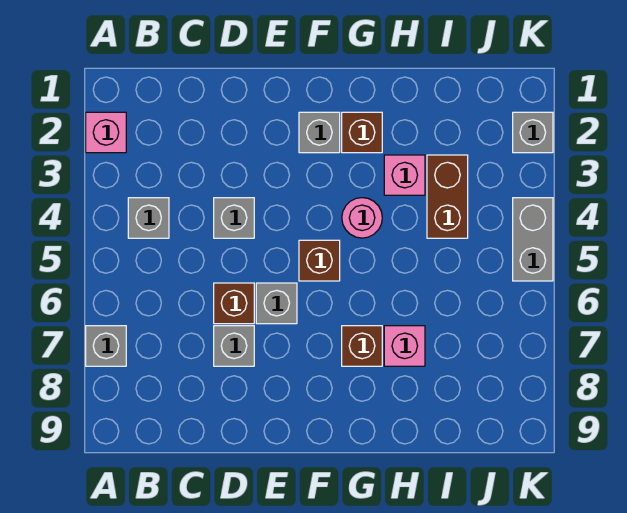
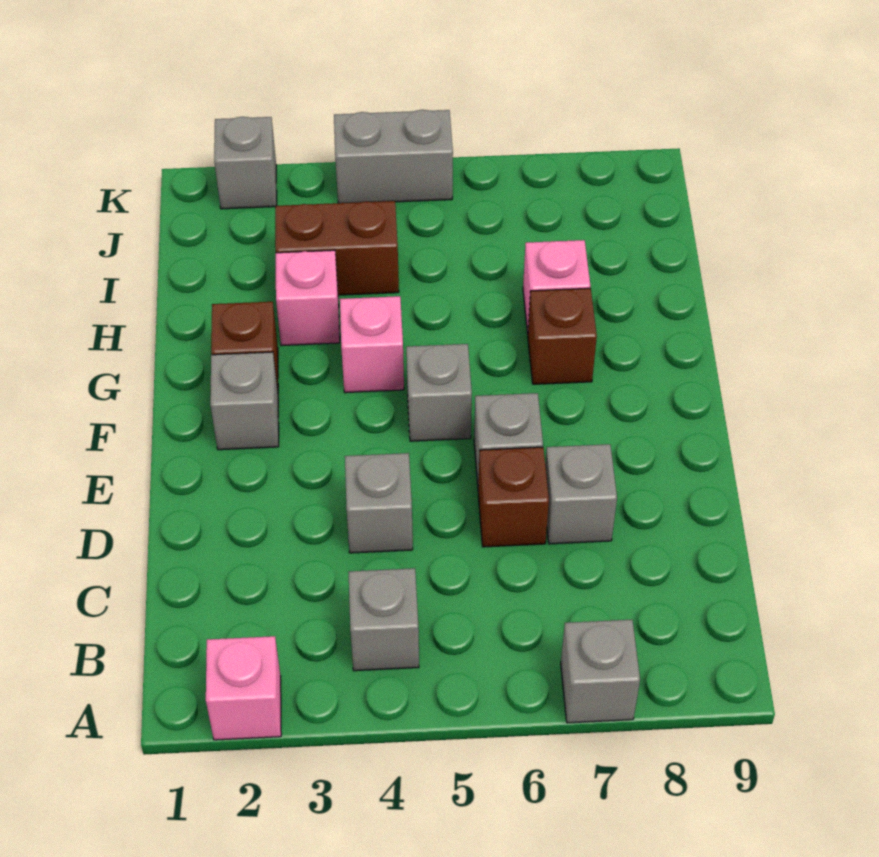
brown 1x1 brick [299,240,340,281] -> grey 1x1 brick [406,344,472,441]
pink 1x1 round brick [342,198,382,238] -> pink 1x1 brick [340,296,404,393]

